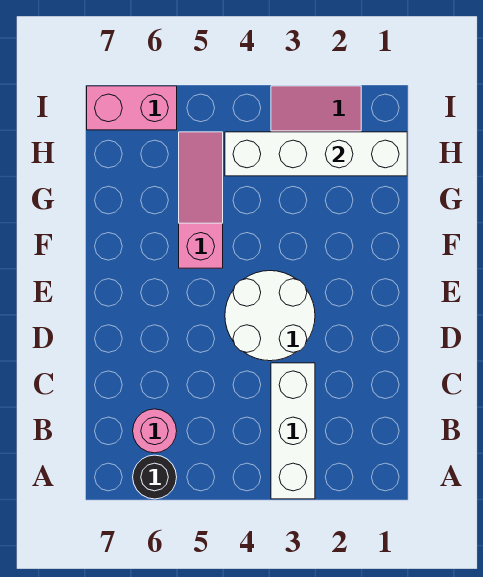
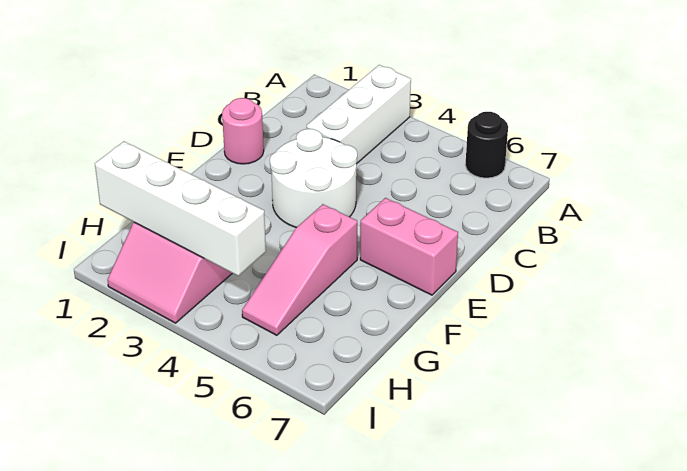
pink 1x1 round brick [133,409,177,453] -> pink 1x1 round brick moved to [222,98,264,164]
pink 1x2 brick [87,86,177,130] -> pink 1x2 brick moved to [360,198,458,295]

